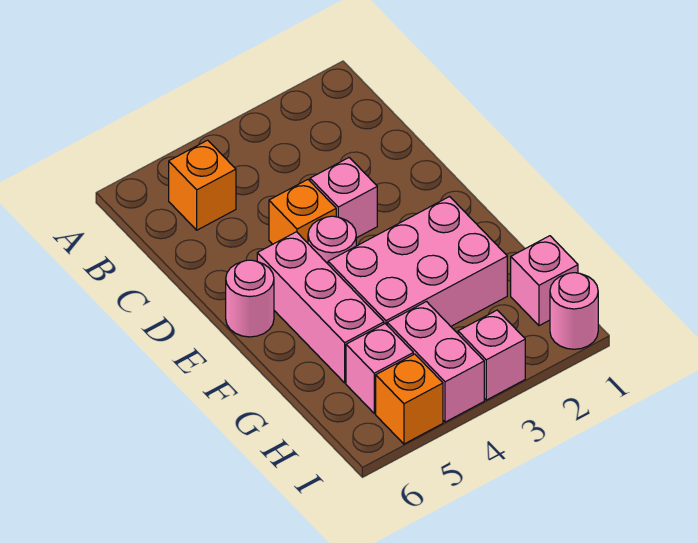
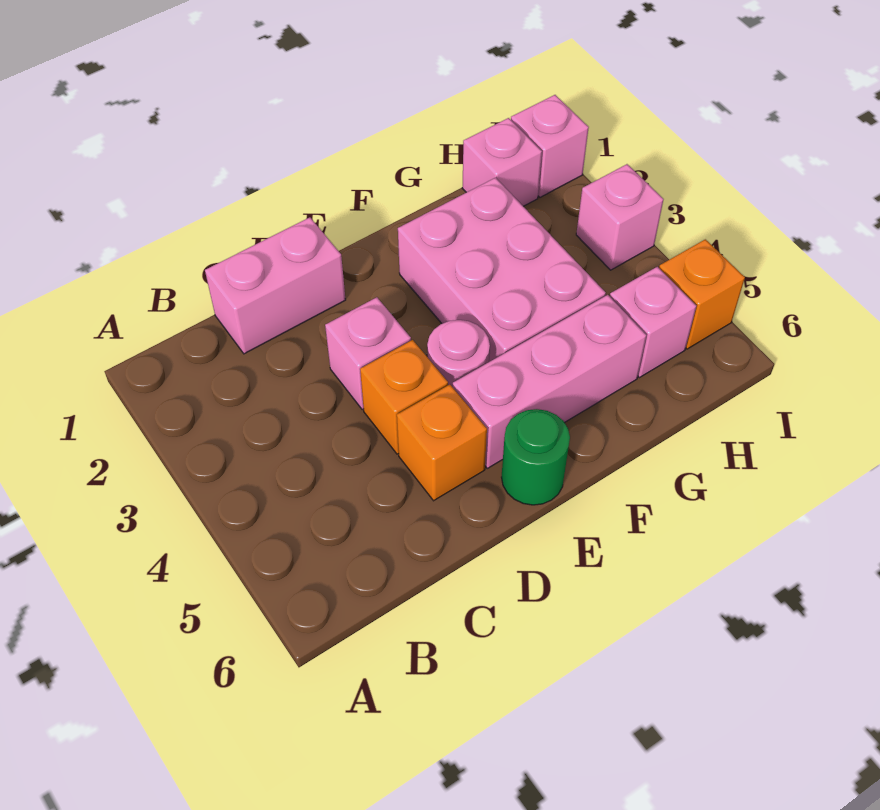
orange 1x1 brick [169,140,236,230] -> orange 1x1 brick moved to [397,385,487,501]
pink 1x1 round brick [226,260,274,337] -> green 1x1 round brick [502,409,570,505]
pink 1x2 brick [387,302,484,422] -> pink 1x2 brick moved to [205,217,346,354]
pink 1x1 round brick [550,273,598,349] -> pink 1x1 brick [511,95,589,197]

